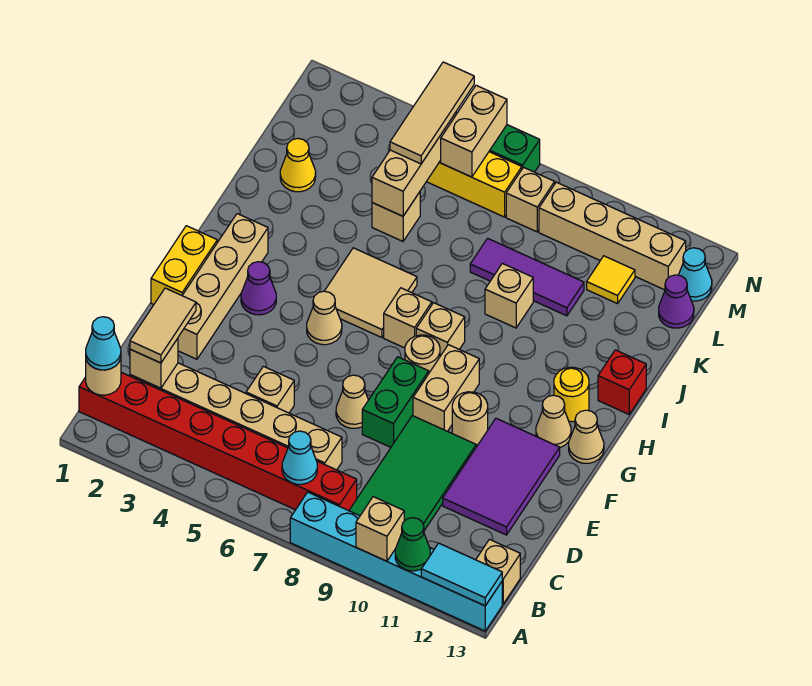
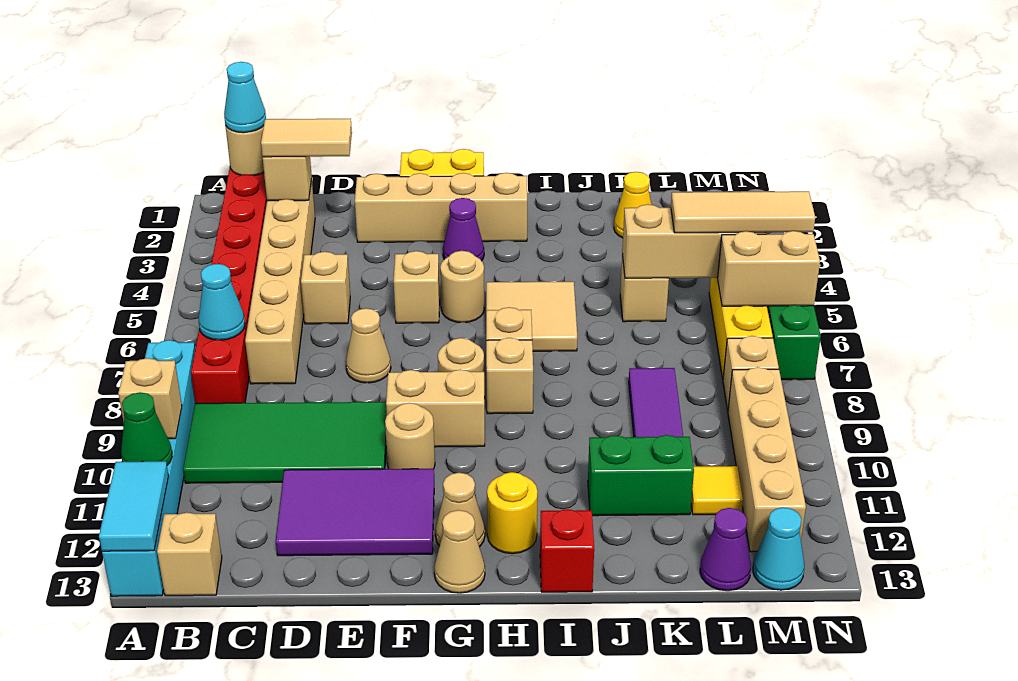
green 1x2 brick [362,357,429,447] -> green 1x2 brick moved to [588,435,694,516]
tan 1x1 cone [307,291,342,345] -> tan 1x1 round brick [440,251,484,322]
tan 1x1 brick [485,263,533,328] -> tan 1x1 brick moved to [394,251,440,323]

